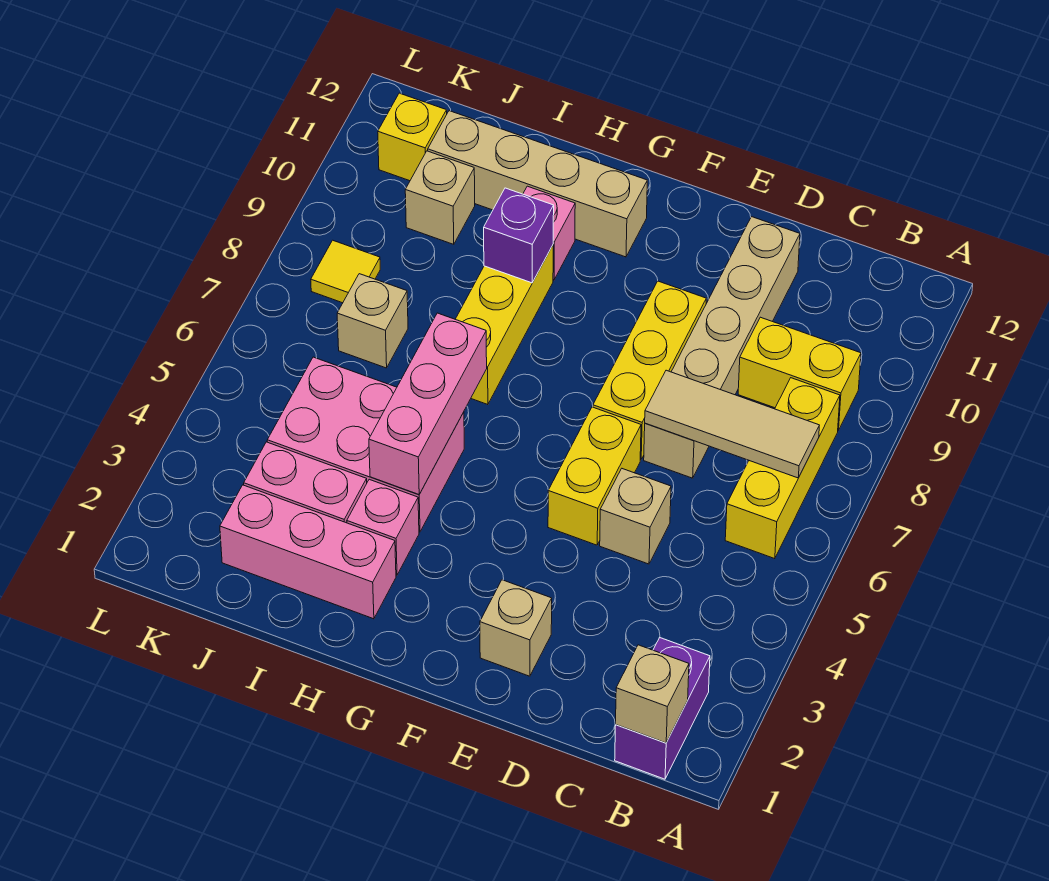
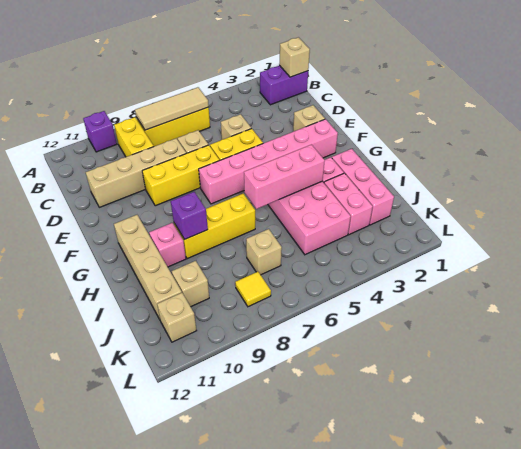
none -> purple 1x1 brick [83,111,117,152]
tan 1x3 tile [645,370,819,478] -> tan 1x3 tile turned to [135,87,209,130]
none -> pink 1x6 brick [199,119,338,204]
yellow 1x1 brick [378,93,447,181] -> tan 1x1 brick [157,293,197,342]

